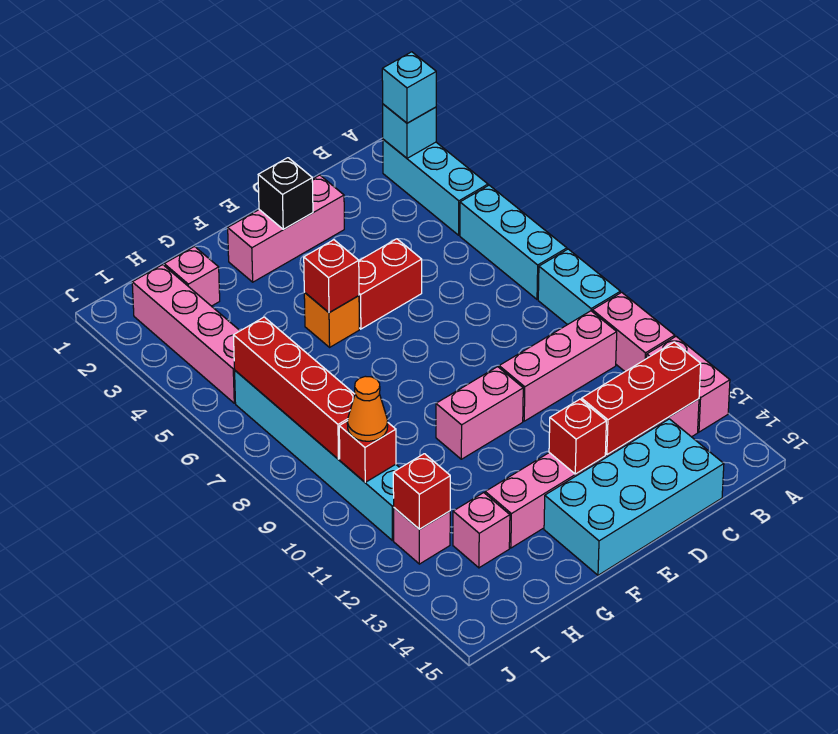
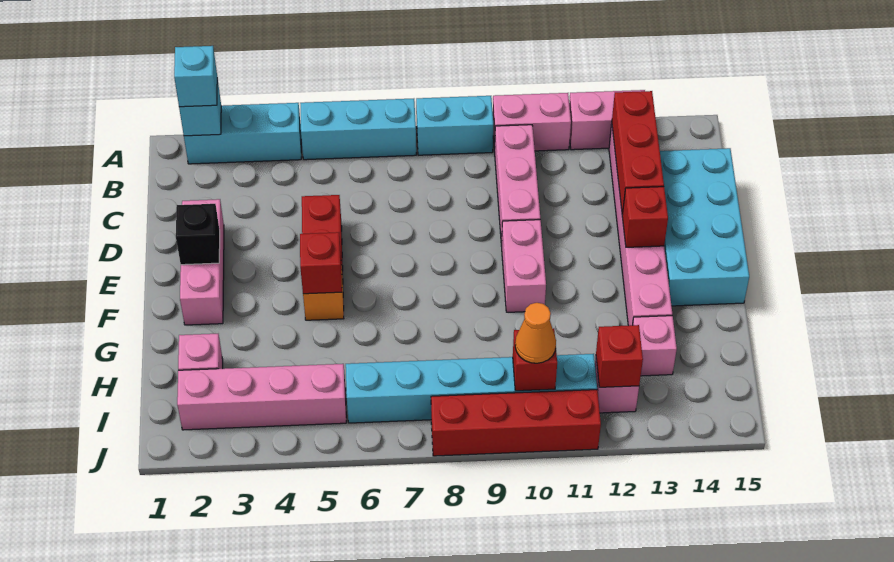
red 1x4 brick [233,317,355,459] -> red 1x4 brick moved to [431,390,601,456]

